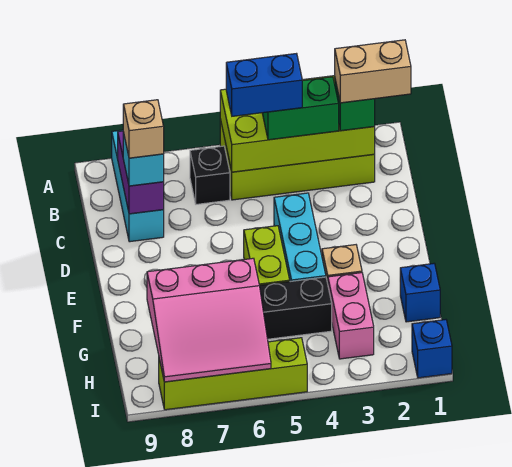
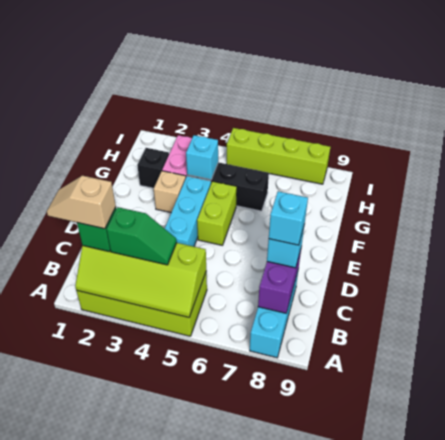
lime 2x4 brick [220,76,375,172] -> lime 2x4 slope [75,243,206,317]
tan 1x2 brick [335,40,411,103] -> tan 1x2 slope [47,176,116,229]
green 1x2 brick [262,77,339,140] -> green 1x2 slope [107,207,177,265]
blue 1x2 brick [226,54,302,116] -> none
black 1x1 brick [190,146,230,204] -> black 1x1 brick moved to [137,148,169,188]
tan 1x1 brick [123,100,164,158] -> cyan 1x1 brick [269,191,308,245]
blue 1x1 brick [400,264,440,322] -> none
none -> cyan 1x1 brick [186,135,218,180]
pink 3x3 slope [147,258,271,382] -> none
blue 1x1 brick [412,320,452,378] -> none

